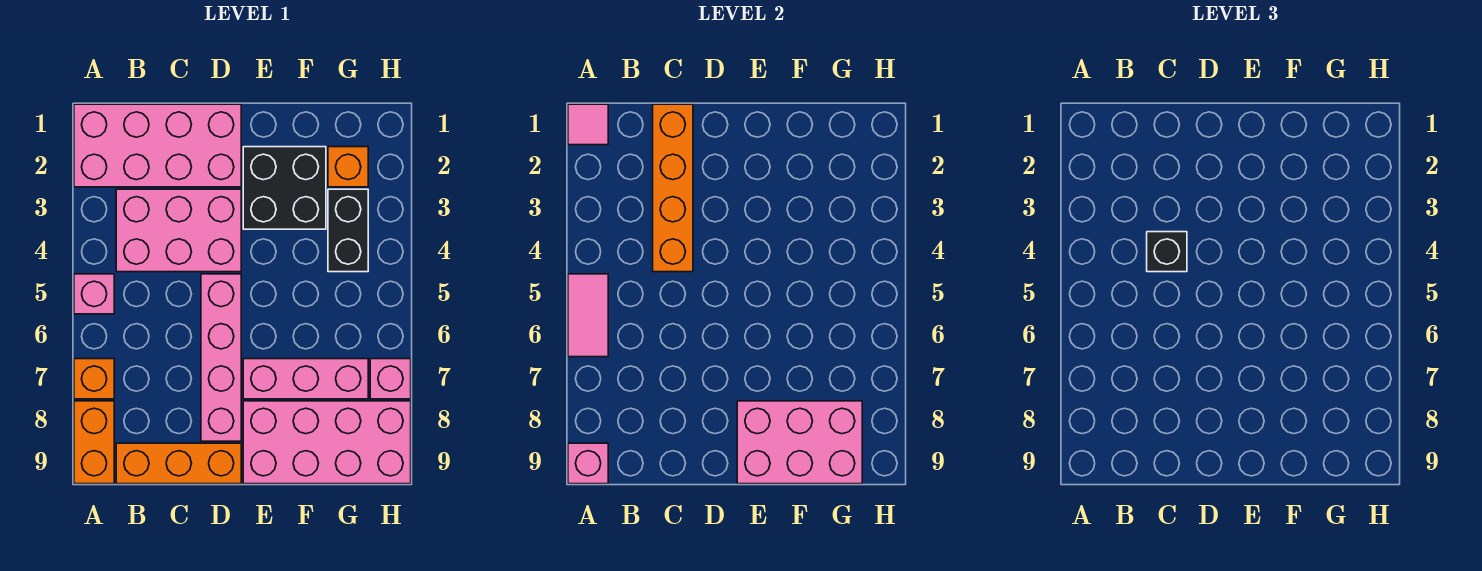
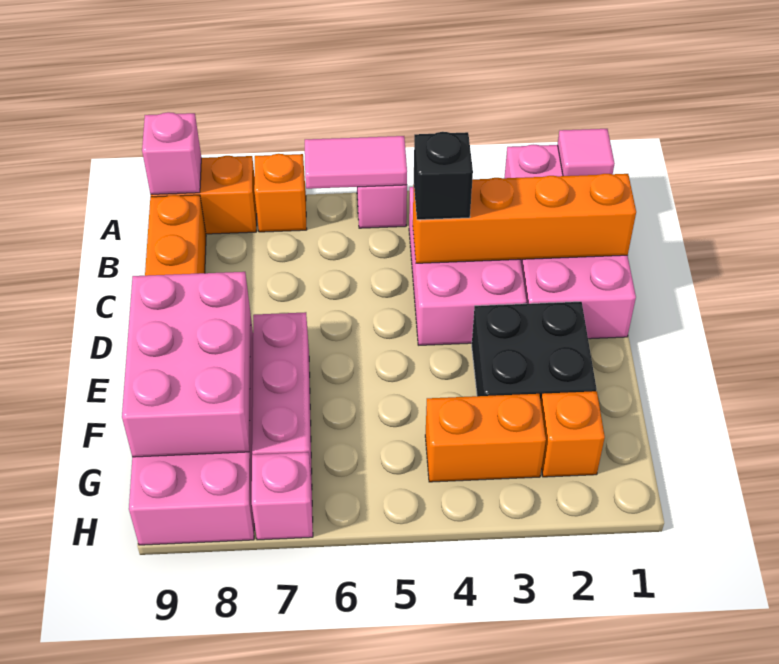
pink 1x4 brick [201,274,241,441] -> none
black 1x2 brick [328,189,368,272] -> orange 1x2 brick [425,394,546,482]

